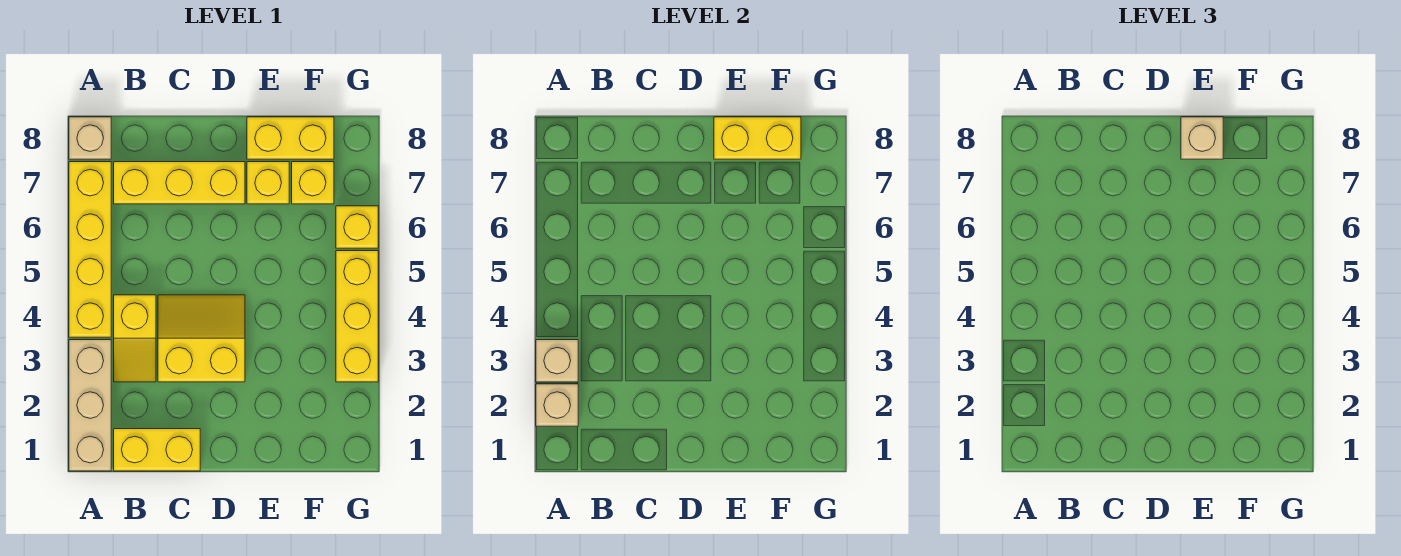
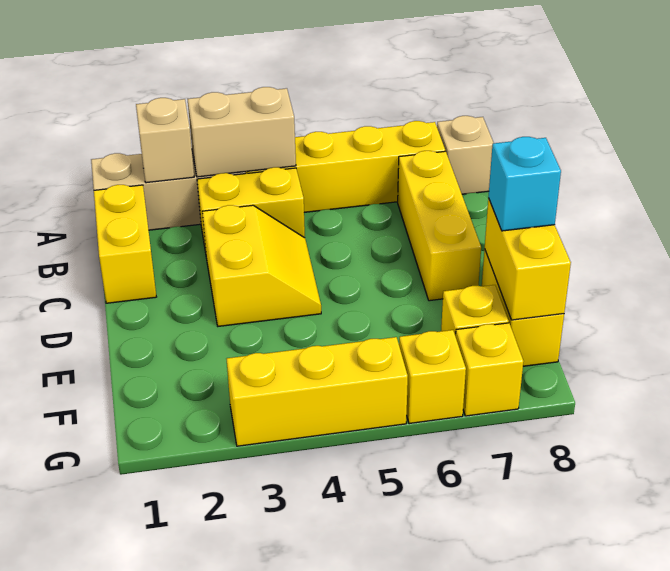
tan 1x1 brick [536,340,578,382] -> tan 1x2 brick [188,87,296,177]
yellow 1x2 slope [114,295,156,382] -> yellow 1x2 brick [197,167,305,252]
yellow 1x1 brick [247,162,289,204] -> yellow 1x1 brick moved to [456,323,524,416]
tan 1x1 brick [1181,117,1223,159] -> cyan 1x1 brick [489,137,561,231]

